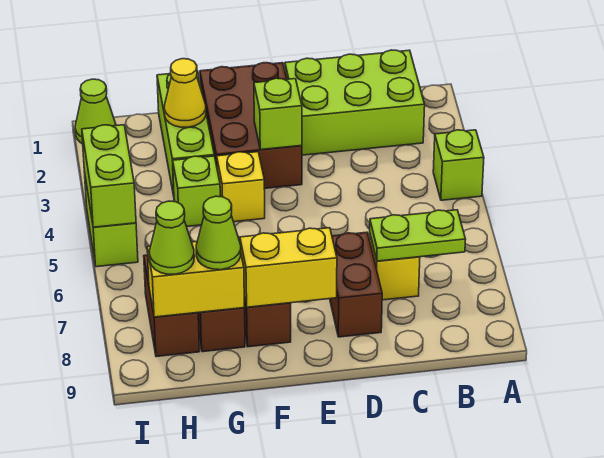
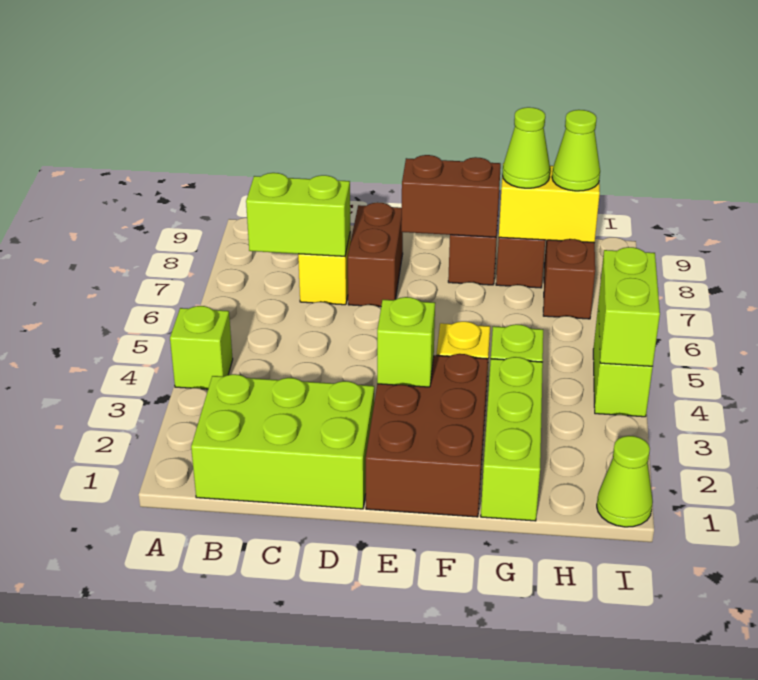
lime 1x2 plate [370,210,466,261] -> lime 1x2 brick [246,173,350,256]
yellow 1x2 brick [240,228,337,307] -> brown 1x2 brick [401,155,501,237]
yellow 1x1 cone [164,59,206,127] -> none

